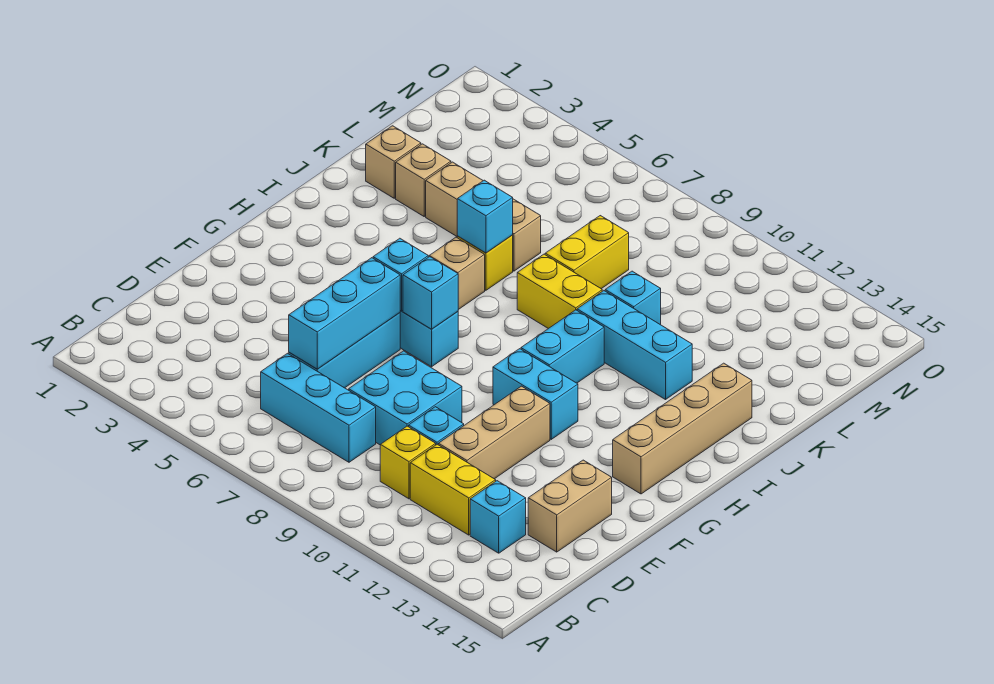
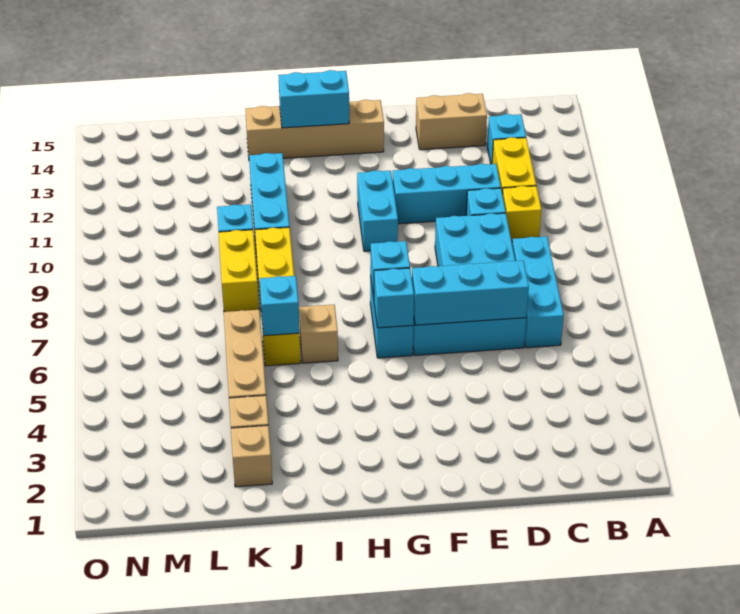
tan 1x3 brick [438,386,550,479] -> cyan 1x3 brick [393,164,501,224]
cyan 1x2 brick [521,310,604,383] -> cyan 1x2 brick moved to [278,70,349,128]
yellow 1x2 brick [545,216,629,289] -> yellow 1x2 brick turned to [219,230,259,312]

